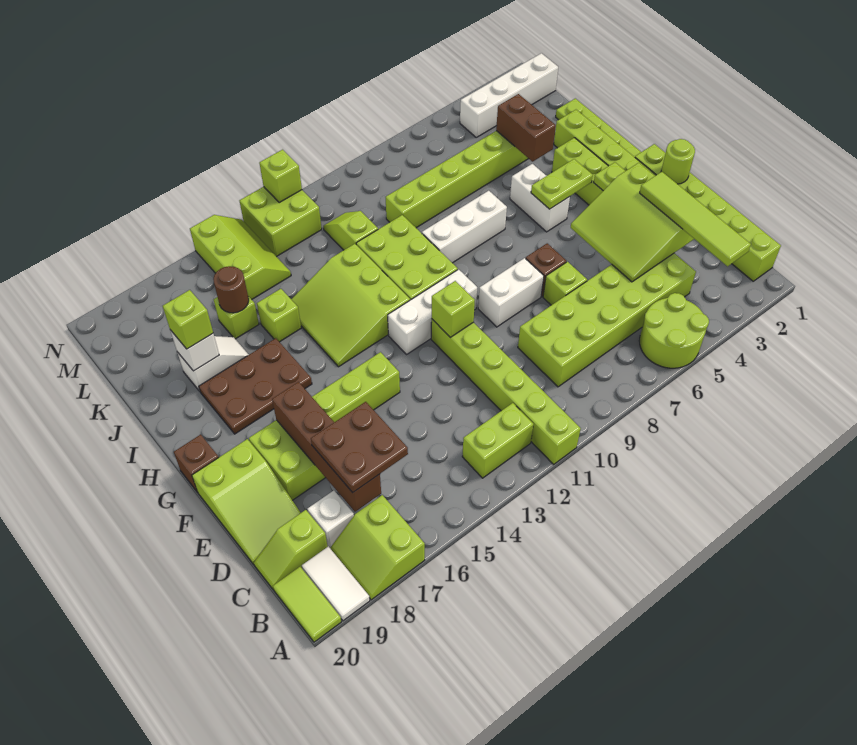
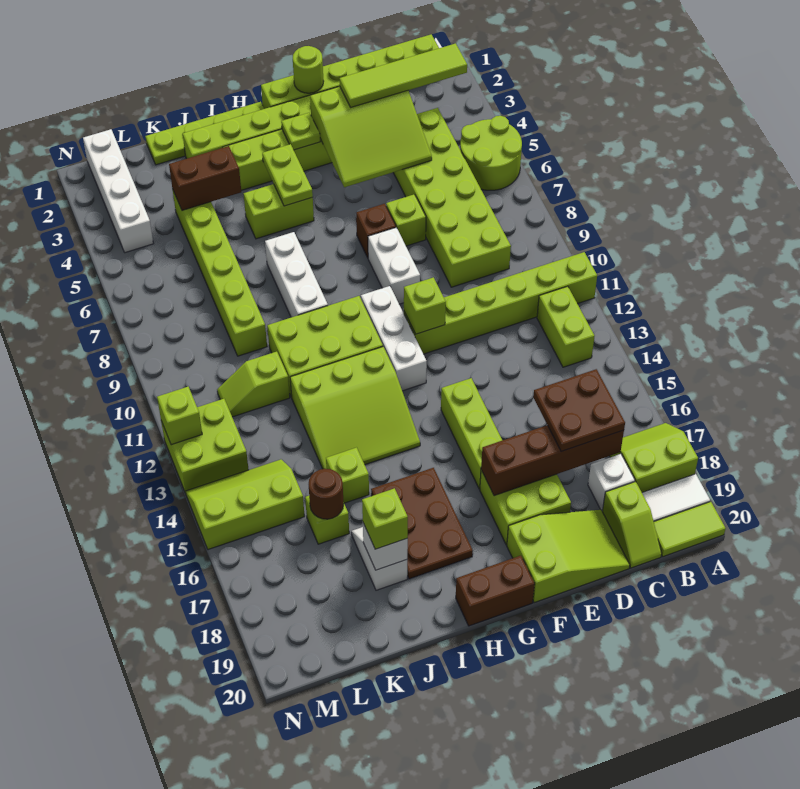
lime 2x2 slope [330,495,425,600] -> lime 2x2 slope turned to [610,423,698,492]
brown 1x1 brick [174,435,219,492] -> brown 1x2 brick [456,556,535,626]
white 1x2 brick [510,164,570,232] -> lime 1x2 brick [244,184,314,239]

